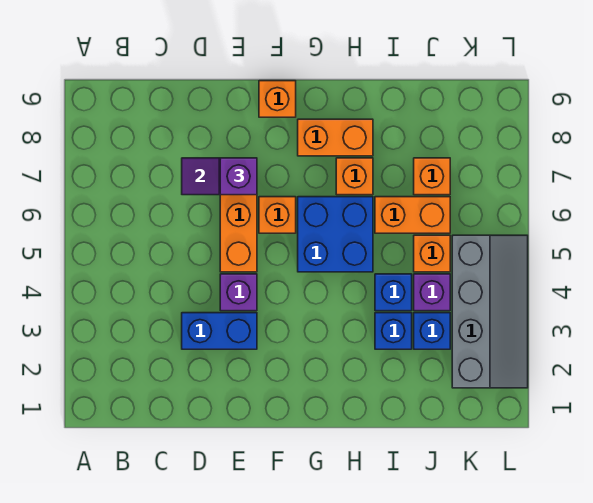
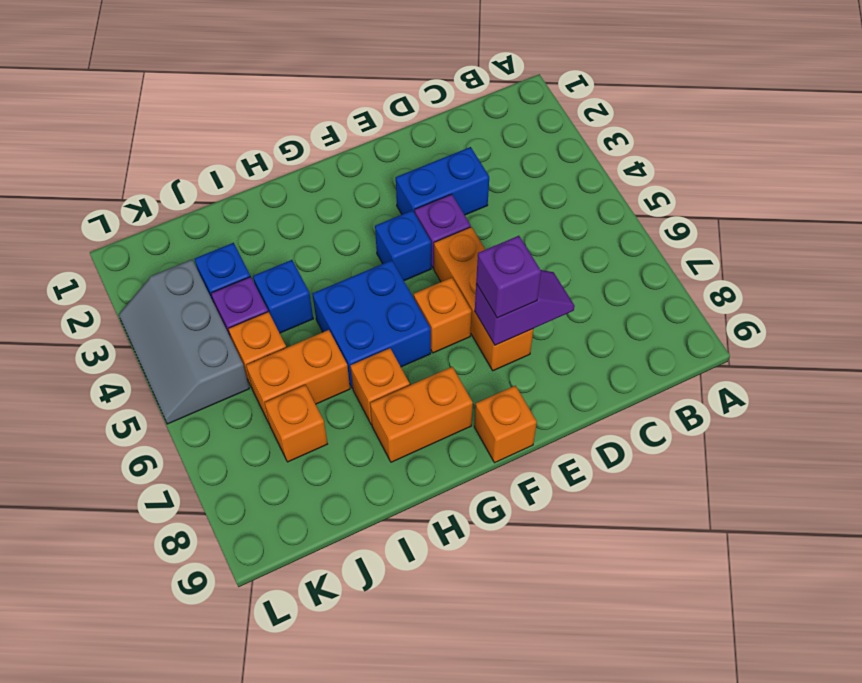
blue 1x1 brick [375,313,412,349] -> blue 1x1 brick moved to [375,210,431,281]
grey 2x4 slope [452,235,528,388] -> grey 2x3 slope [119,260,249,424]

